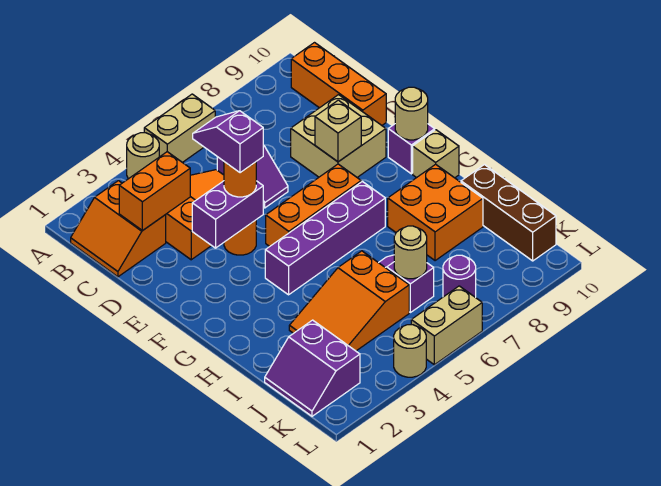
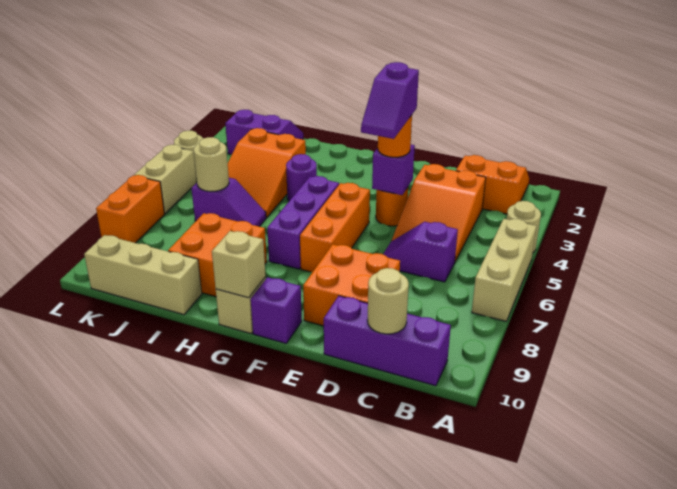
tan 1x2 brick [144,94,215,162] -> tan 1x3 brick [472,219,537,321]
orange 1x3 brick [291,43,386,125] -> purple 1x3 brick [324,296,451,386]
orange 1x2 brick [119,152,190,230] -> orange 1x2 brick moved to [96,175,165,243]
purple 1x2 slope [193,111,263,173] -> purple 1x2 slope turned to [361,62,419,139]
tan 2x2 brick [291,95,386,177] -> orange 2x2 brick [303,244,400,326]
purple 1x2 brick [192,181,263,248] -> purple 1x1 brick [372,145,415,195]
tan 1x1 brick [315,100,361,162] -> tan 1x1 brick moved to [212,231,266,298]
tan 1x1 round brick [395,87,428,140] -> tan 1x1 round brick moved to [368,268,409,334]
purple 1x4 brick [265,181,385,295] -> purple 1x3 brick [267,176,339,269]
orange 2x3 slope [289,251,409,351] -> orange 2x3 slope turned to [228,128,306,218]
brown 1x3 brick [461,165,556,261] -> tan 1x3 brick [84,235,202,315]
purple 1x1 round brick [443,255,476,297] -> purple 1x1 round brick moved to [286,154,317,201]

